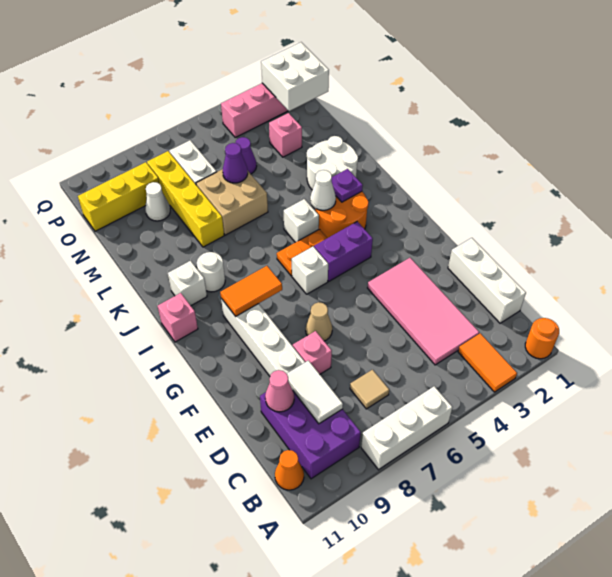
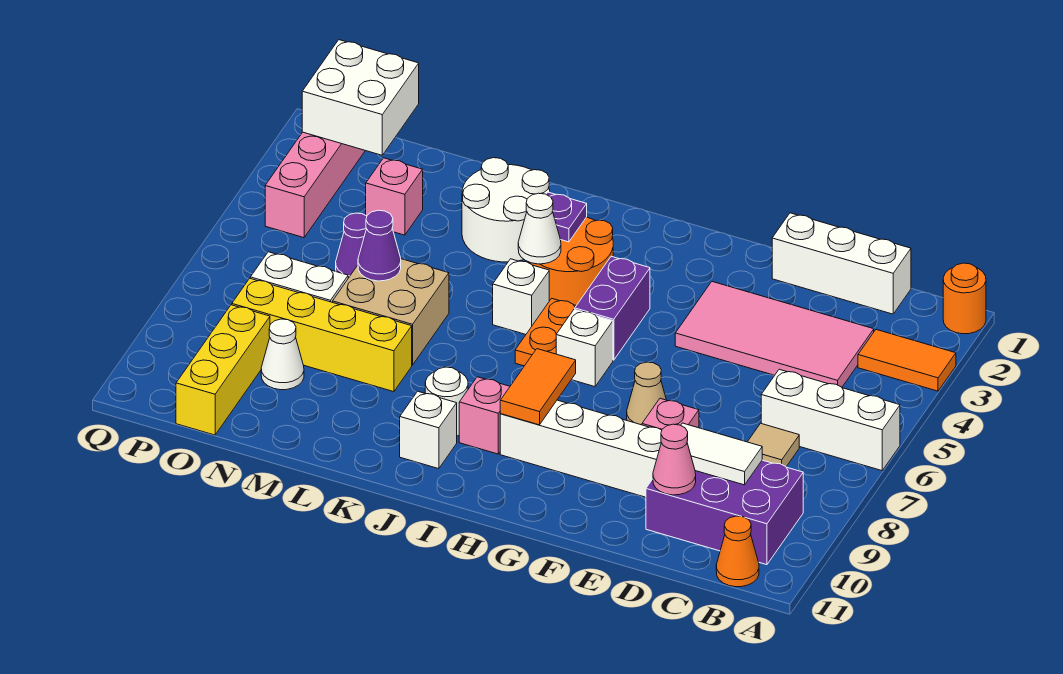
white 1x3 brick [361,386,452,470] -> white 1x3 brick turned to [761,369,900,471]
pink 1x1 brick [158,293,198,342] -> pink 1x1 brick moved to [459,377,510,454]

